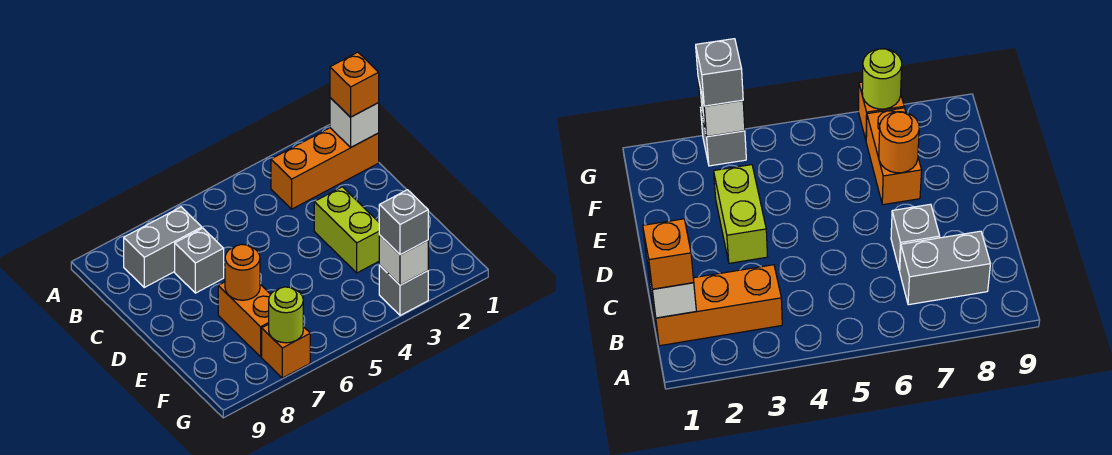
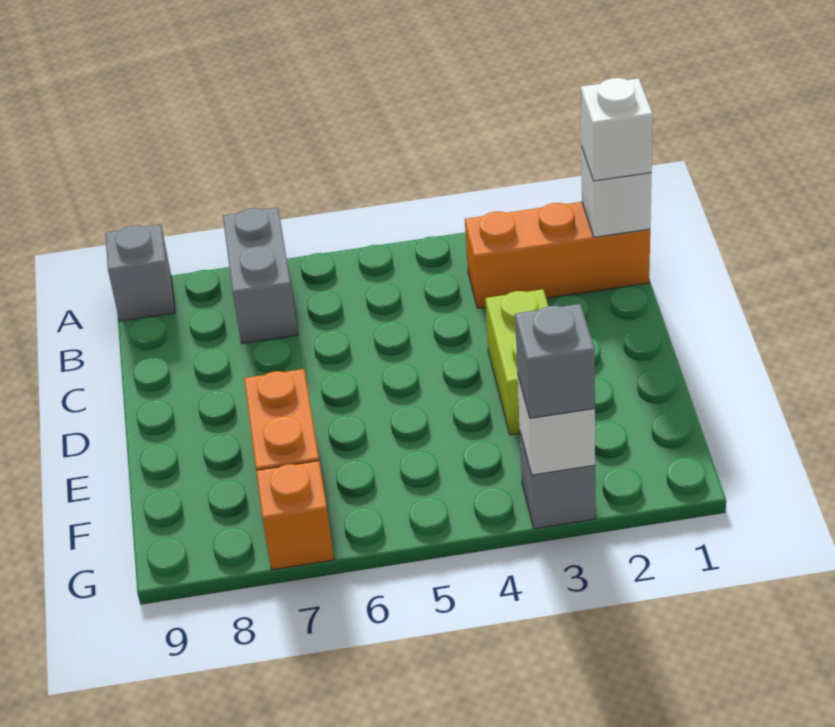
orange 1x1 brick [330,52,379,117] -> white 1x1 brick [581,78,653,181]
grey 1x2 brick [124,207,202,287] -> grey 1x2 brick turned to [223,207,298,344]
grey 1x1 brick [175,228,224,293] -> grey 1x1 brick moved to [105,224,175,321]
orange 1x1 round brick [225,244,260,300] -> none
lime 1x1 round brick [269,287,303,343] -> none

